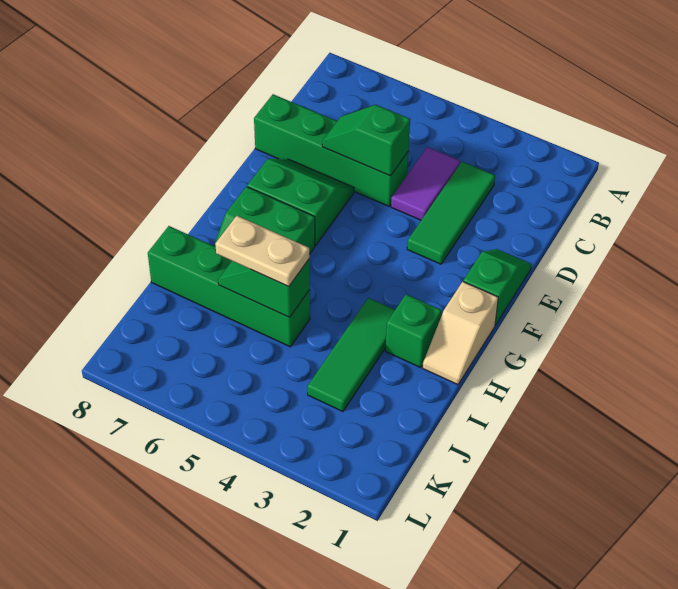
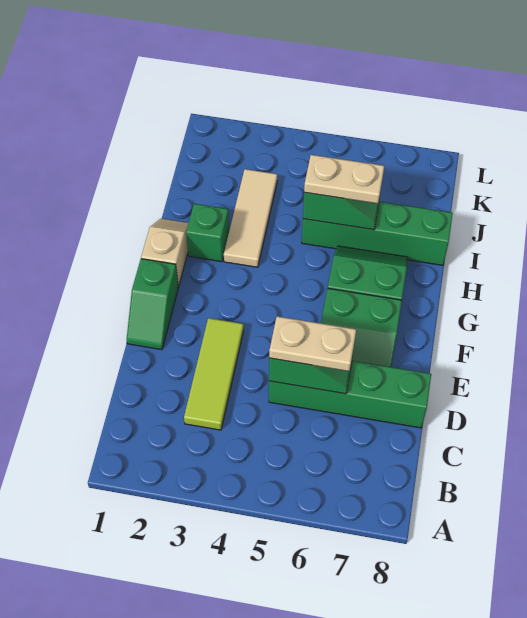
green 1x3 tile [407,162,495,264] -> lime 1x3 tile [184,318,244,430]
purple 1x2 tile [391,147,460,220] -> none
none -> tan 1x2 plate [269,316,356,371]
green 1x3 tile [308,298,395,412] -> tan 1x3 tile [224,169,277,267]

